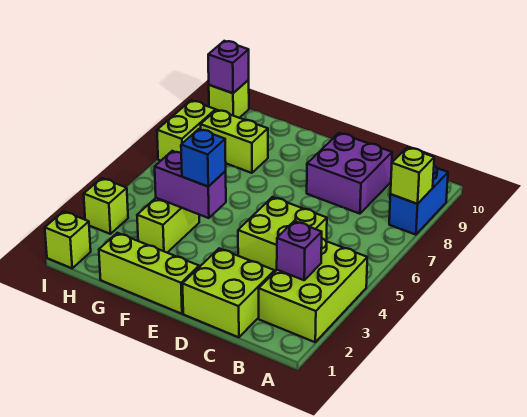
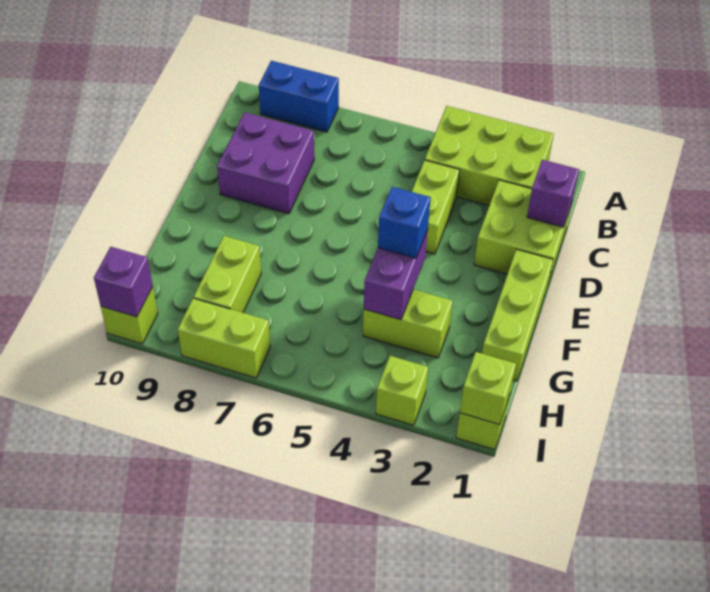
lime 1x1 brick [391,147,434,204] -> lime 1x1 brick moved to [460,352,516,425]
purple 1x1 brick [277,221,322,280] -> purple 1x1 brick moved to [527,160,579,227]
lime 2x2 brick [238,197,327,271] -> lime 1x2 brick [412,160,459,254]

